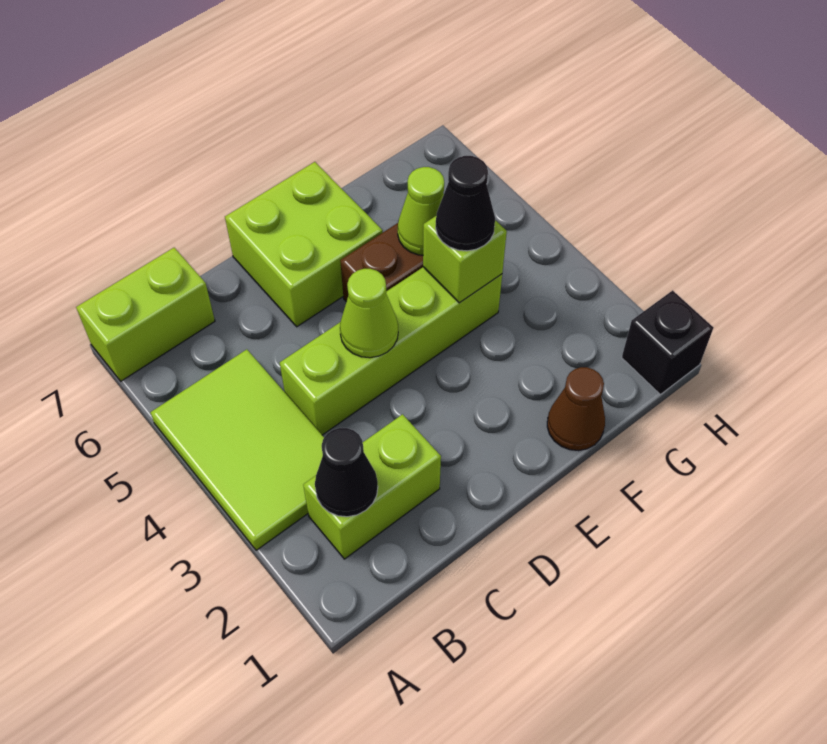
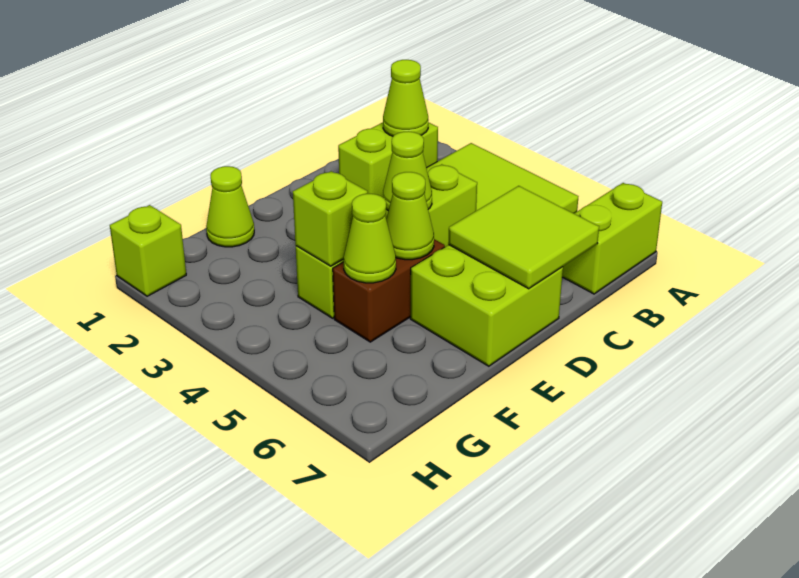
black 1x1 cone [315,428,378,517] -> lime 1x1 cone [383,60,428,136]
none -> lime 2x2 tile [448,186,599,289]
none -> lime 1x1 cone [386,172,434,260]
brown 1x1 cone [547,367,605,451] -> lime 1x1 cone [206,166,254,247]
black 1x1 cone [436,156,495,251] -> none
black 1x1 brick [622,290,714,394] -> lime 1x1 brick [110,205,186,296]

